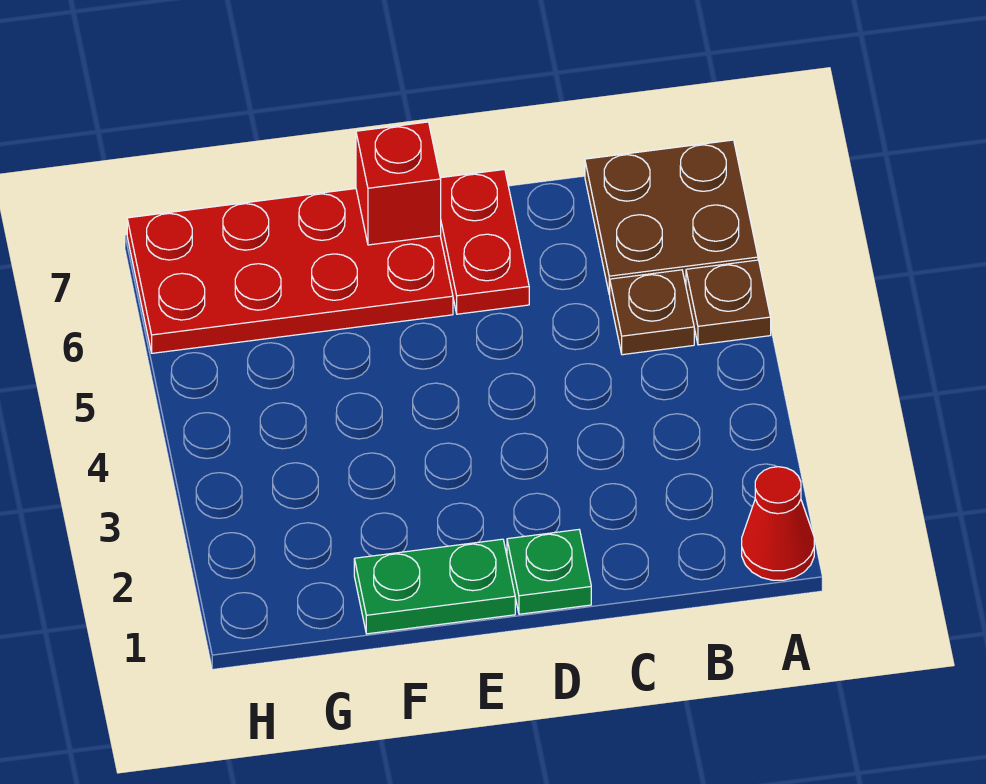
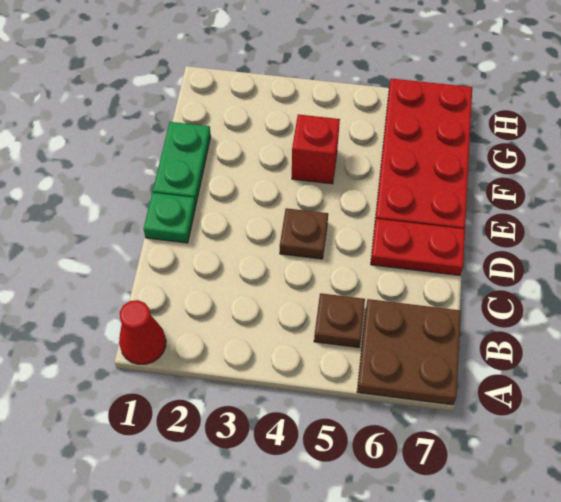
brown 1x1 plate [686,260,771,345] -> brown 1x1 plate moved to [280,208,328,259]
red 1x1 brick [356,122,441,245] -> red 1x1 brick moved to [292,114,340,184]

